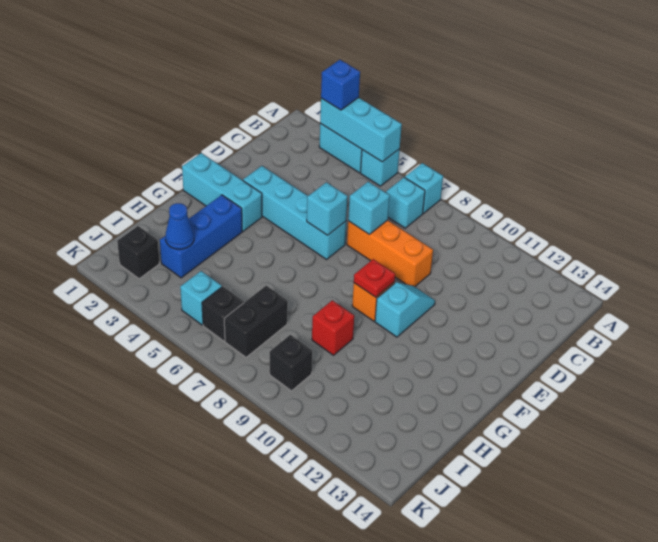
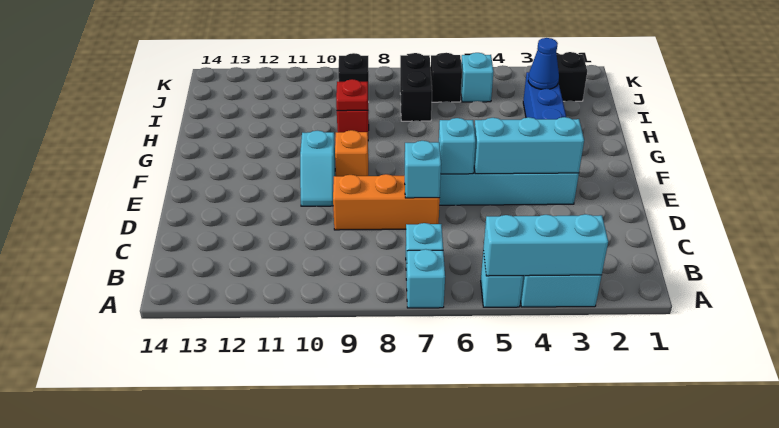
blue 1x1 brick [321,60,360,110] -> none
cyan 1x3 brick [182,153,262,231] -> cyan 1x3 brick moved to [474,117,584,174]
red 1x1 plate [354,259,395,297] -> red 1x1 plate moved to [336,79,368,111]

